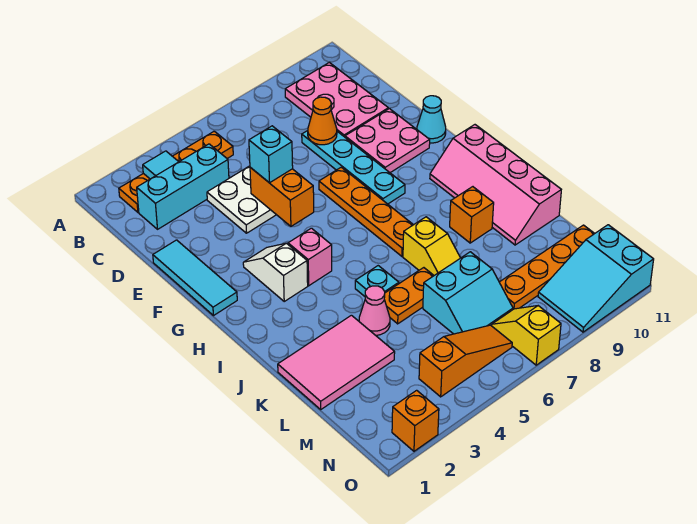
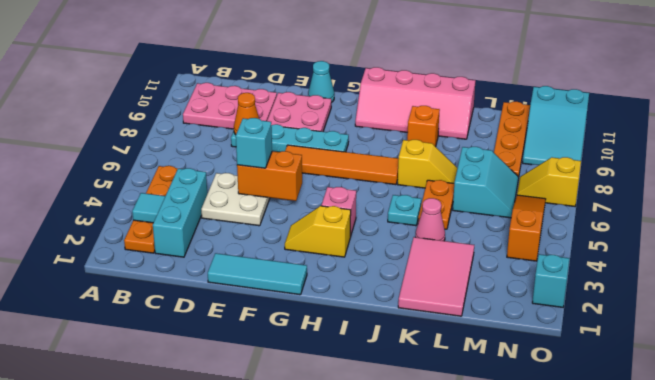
orange 1x4 plate [319,167,413,256] -> orange 1x4 tile [285,145,399,185]
white 1x2 slope [243,243,308,301] -> yellow 1x2 slope [285,206,351,257]
orange 1x1 brick [392,390,439,451] -> cyan 1x1 brick [532,254,570,307]

